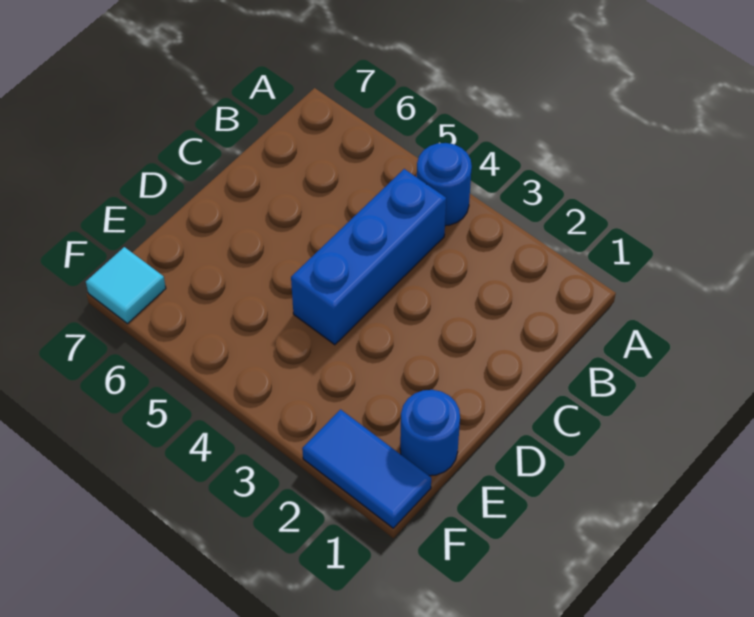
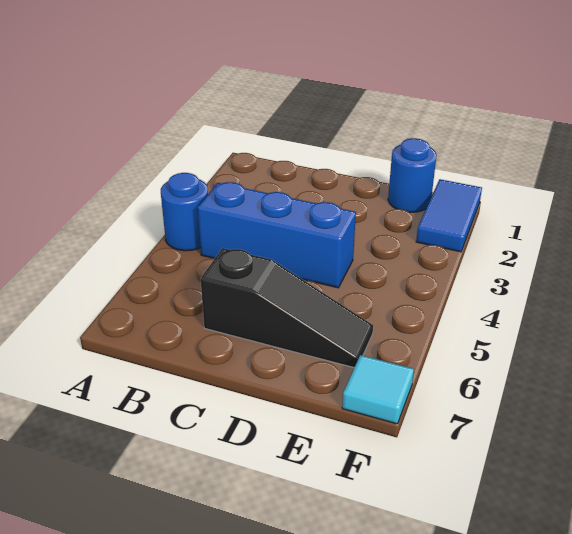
none -> black 1x3 slope [201,248,373,368]

